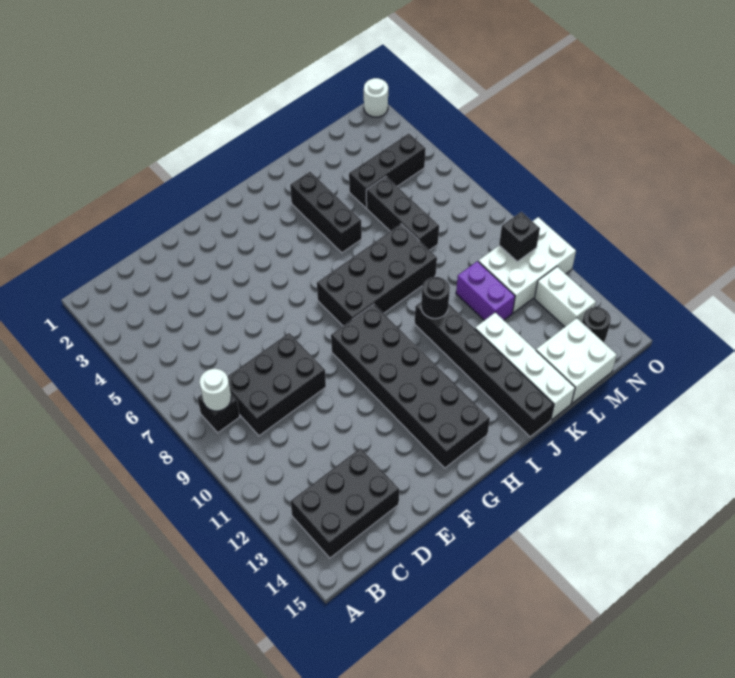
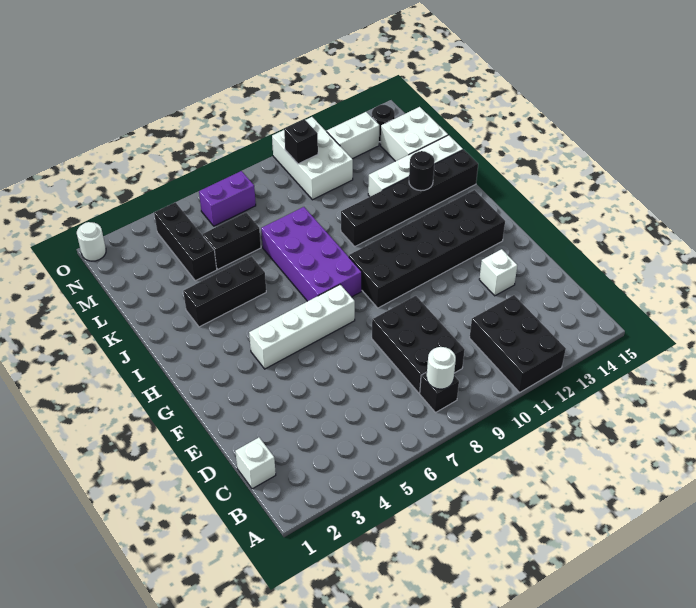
black 2x3 brick [290,448,399,558] -> black 2x3 brick moved to [470,295,566,392]
none -> white 1x1 brick [235,438,276,489]
none -> white 1x1 brick [479,249,517,296]
none -> white 1x4 brick [249,285,355,369]
black 2x4 brick [317,224,437,326] -> purple 2x4 brick [261,207,362,301]
black 1x1 round brick [421,277,450,319] -> black 1x1 round brick moved to [409,151,435,191]
black 1x3 brick [366,177,439,250] -> black 1x2 brick [203,212,261,269]
purple 1x2 brick [456,261,515,320] -> purple 1x2 brick moved to [199,171,256,226]

